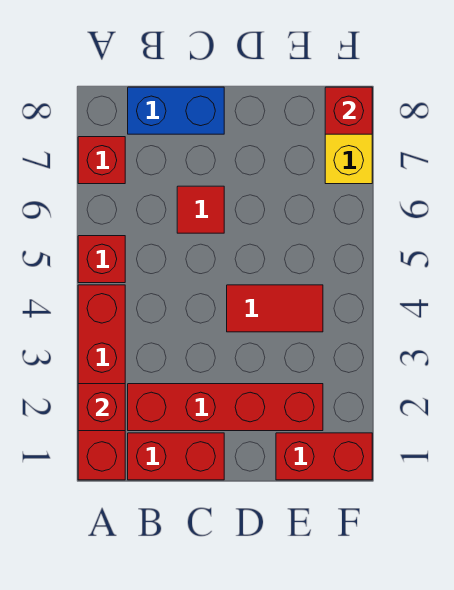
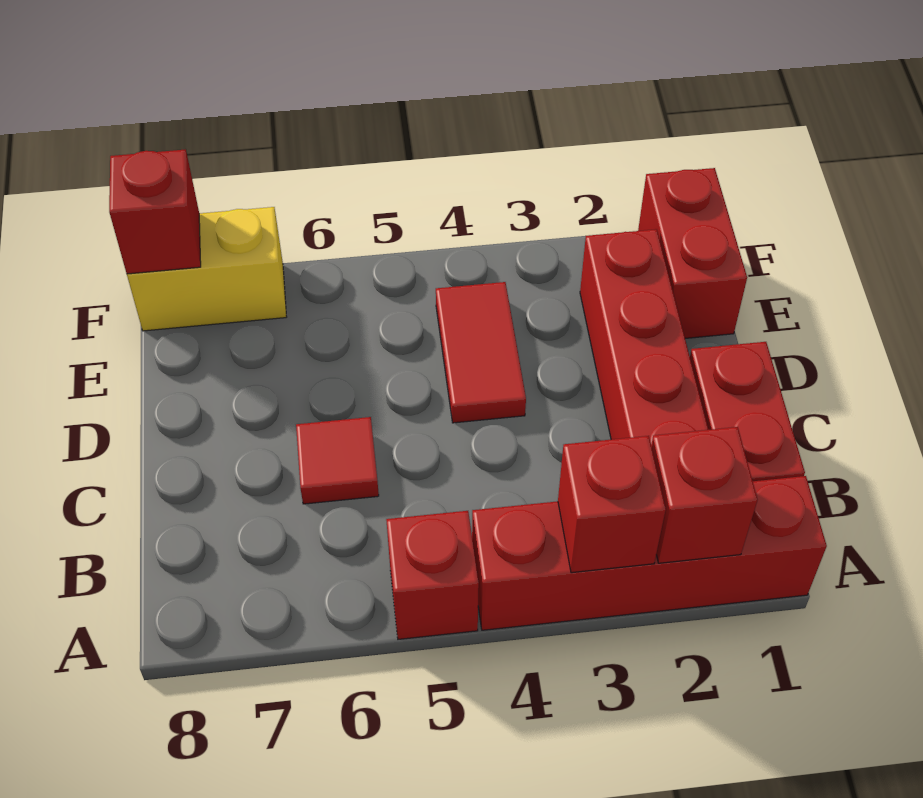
red 1x1 brick [78,137,125,184] -> red 1x1 brick moved to [558,436,666,573]
blue 1x2 brick [128,87,224,134] -> none

